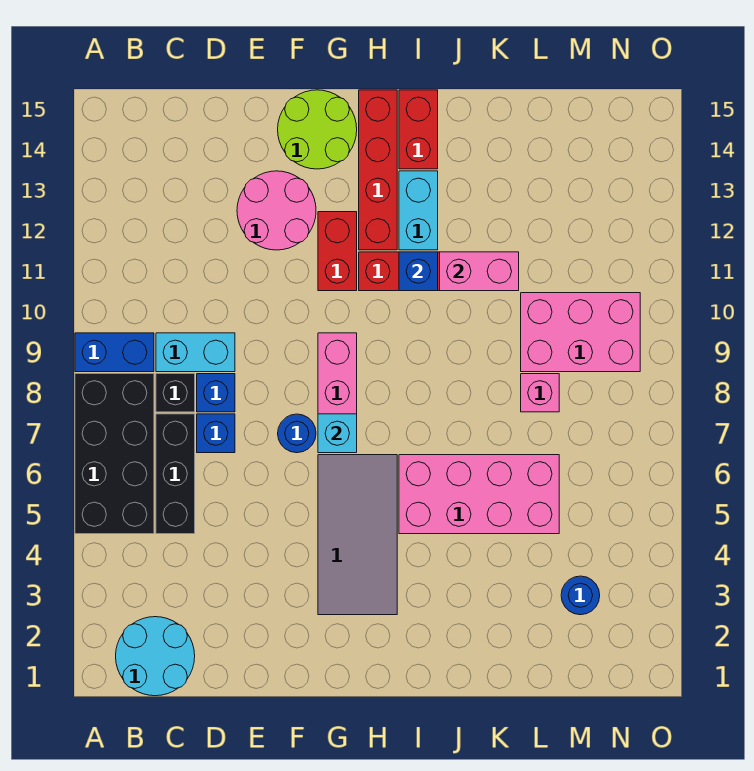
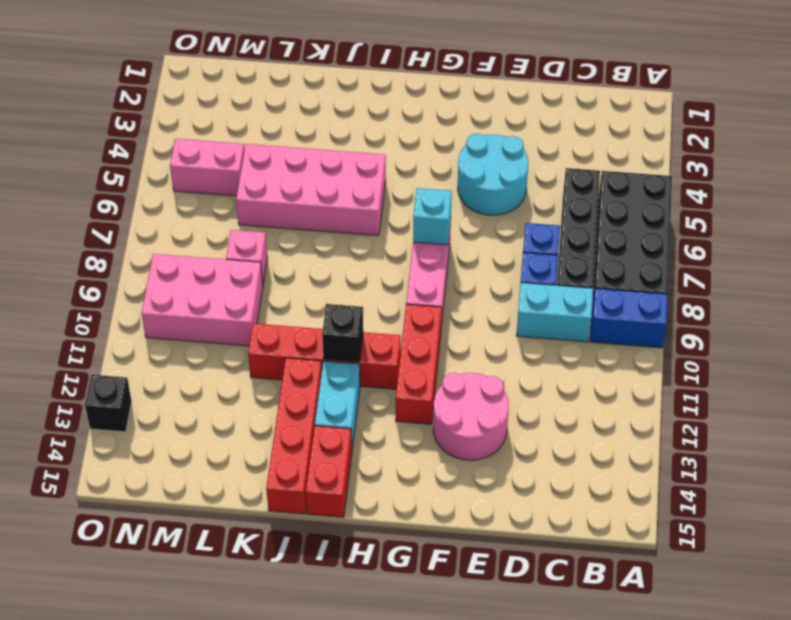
cyan 2x2 round brick [116,617,195,696] -> cyan 2x2 round brick moved to [458,134,528,215]
blue 1x1 round brick [278,414,316,453] -> none
lime 2x2 round brick [278,90,357,169] -> none
grey 2x4 tile [318,455,397,615] -> none
red 1x2 brick [318,212,357,291] -> red 1x3 brick [396,304,442,424]
red 1x4 brick [359,90,397,250] -> red 1x4 brick moved to [266,358,322,514]
blue 1x1 brick [399,252,438,291] -> black 1x1 brick [322,304,363,362]
pink 1x2 brick [440,252,519,291] -> pink 1x2 brick moved to [170,139,244,196]
blue 1x1 round brick [561,576,600,615] -> none
none -> black 1x1 brick [85,375,132,432]

